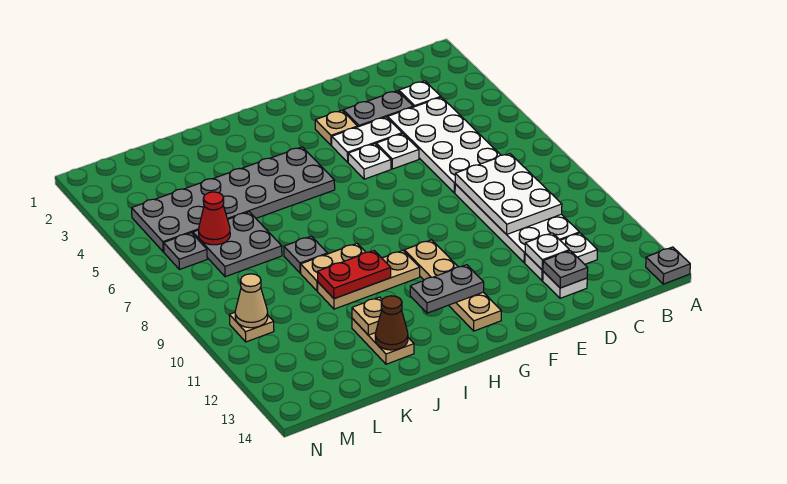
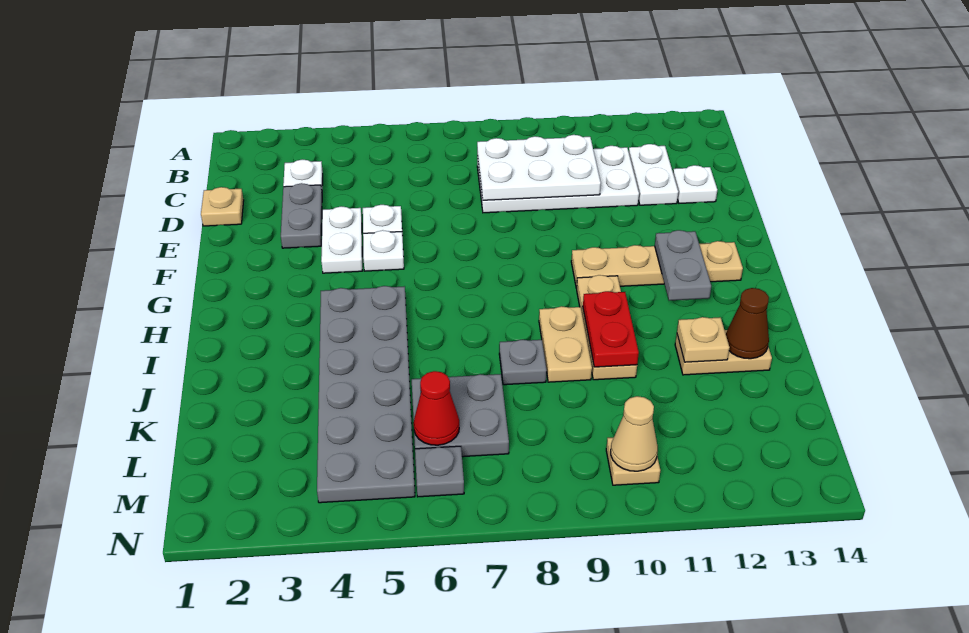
grey 1x1 plate [646,247,690,284] -> none
white 2x4 plate [388,97,500,193] -> none
white 1x1 plate [525,233,569,270] -> none
grey 1x1 plate [543,251,588,288] -> none
tan 1x1 plate [315,110,358,145] -> tan 1x1 plate moved to [201,187,244,226]

